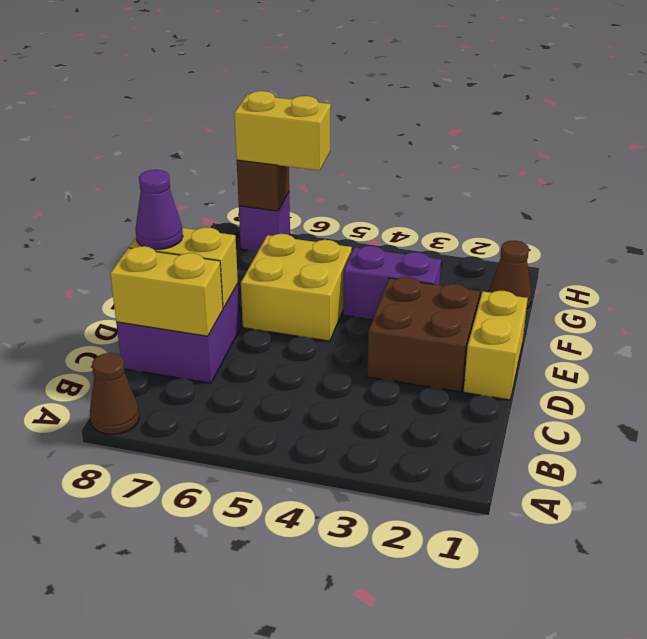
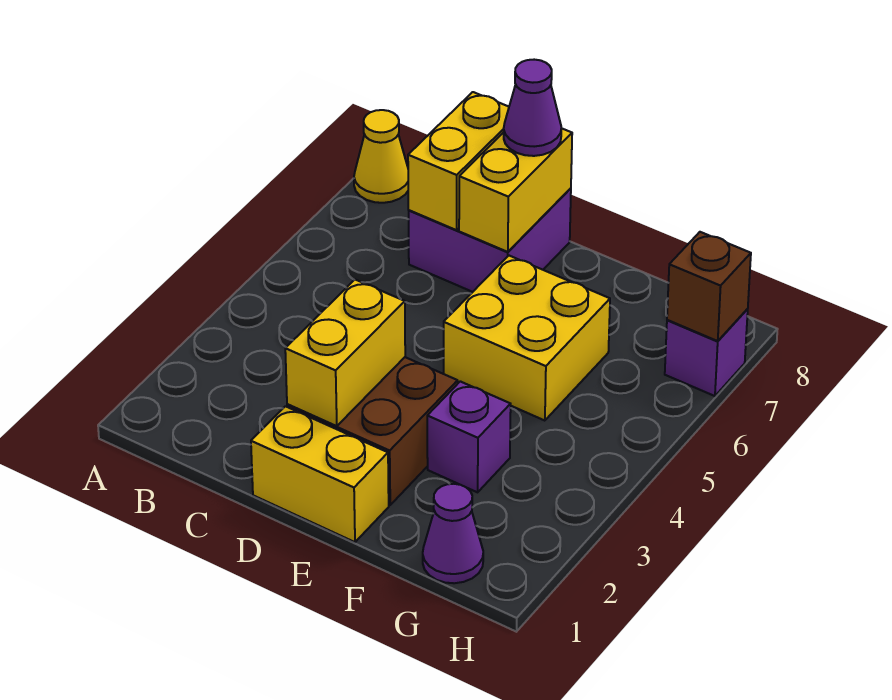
brown 1x1 cone [90,353,139,435] -> yellow 1x1 cone [354,110,408,203]
purple 1x2 brick [343,246,441,320] -> purple 1x1 brick [427,381,511,492]
brown 1x1 cone [489,241,531,309] -> purple 1x1 cone [423,484,483,583]
yellow 1x2 brick [234,91,331,171] -> yellow 1x2 brick moved to [285,280,405,426]

